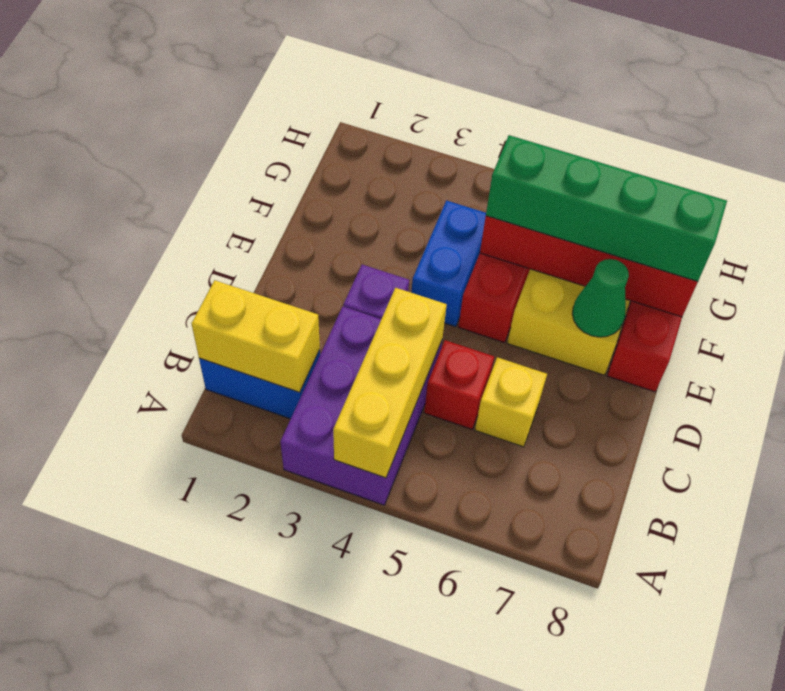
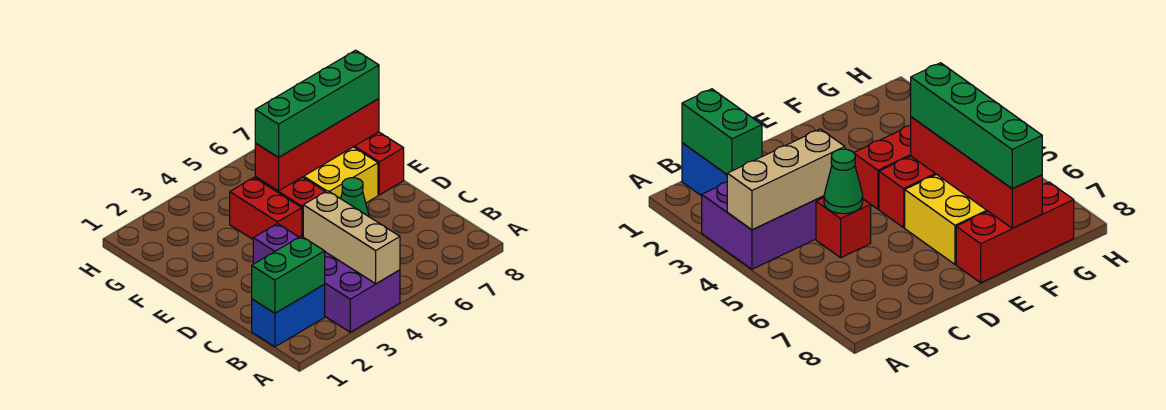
yellow 1x3 brick [333,288,447,478] -> tan 1x3 brick [303,191,400,284]
yellow 1x2 brick [192,280,320,392] -> green 1x2 brick [252,236,325,313]
yellow 1x1 brick [475,357,547,447] -> none
blue 1x2 brick [411,201,486,327] -> red 1x2 brick [230,178,302,239]
green 1x1 cone [572,259,629,337] -> green 1x1 cone moved to [341,178,369,216]

